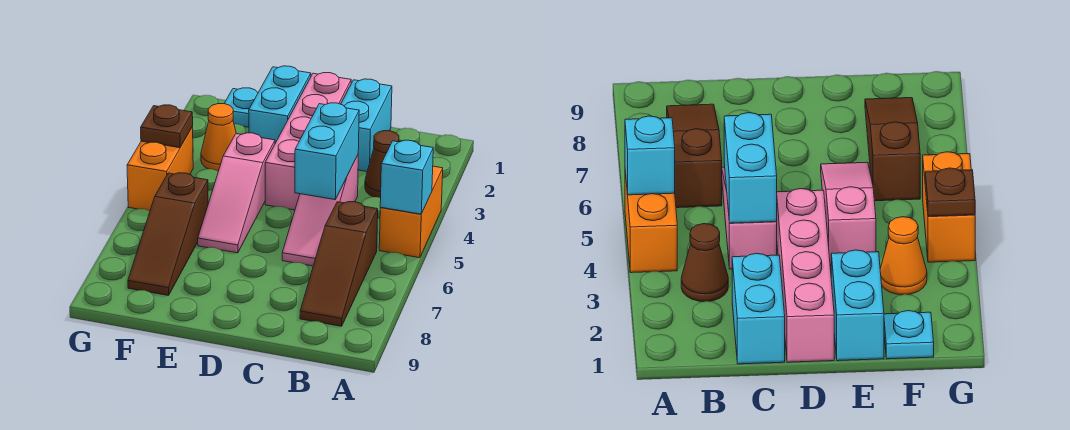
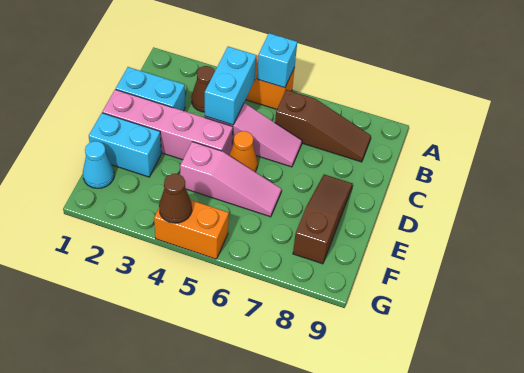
cyan 1x2 brick [295,103,359,200] -> cyan 1x2 brick turned to [205,47,256,125]
cyan 1x1 plate [224,88,258,127] -> cyan 1x1 cone [83,141,114,188]
orange 1x1 cone [201,104,236,171] -> orange 1x1 cone moved to [229,131,258,172]
brown 1x3 slope [128,173,208,296] -> brown 1x3 slope turned to [293,174,353,264]
brown 1x1 plate [141,105,193,148] -> brown 1x1 cone [159,174,192,223]

